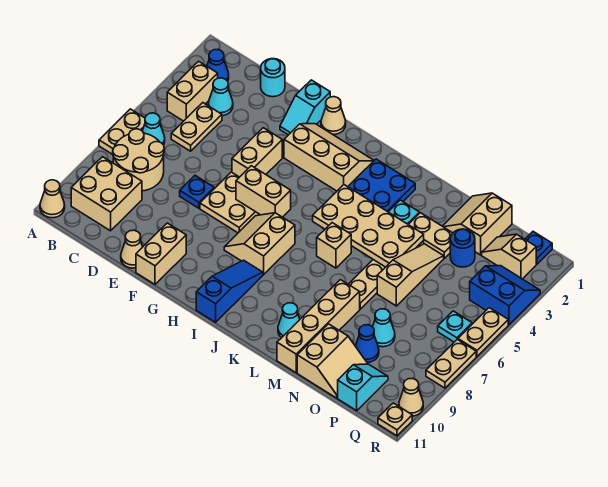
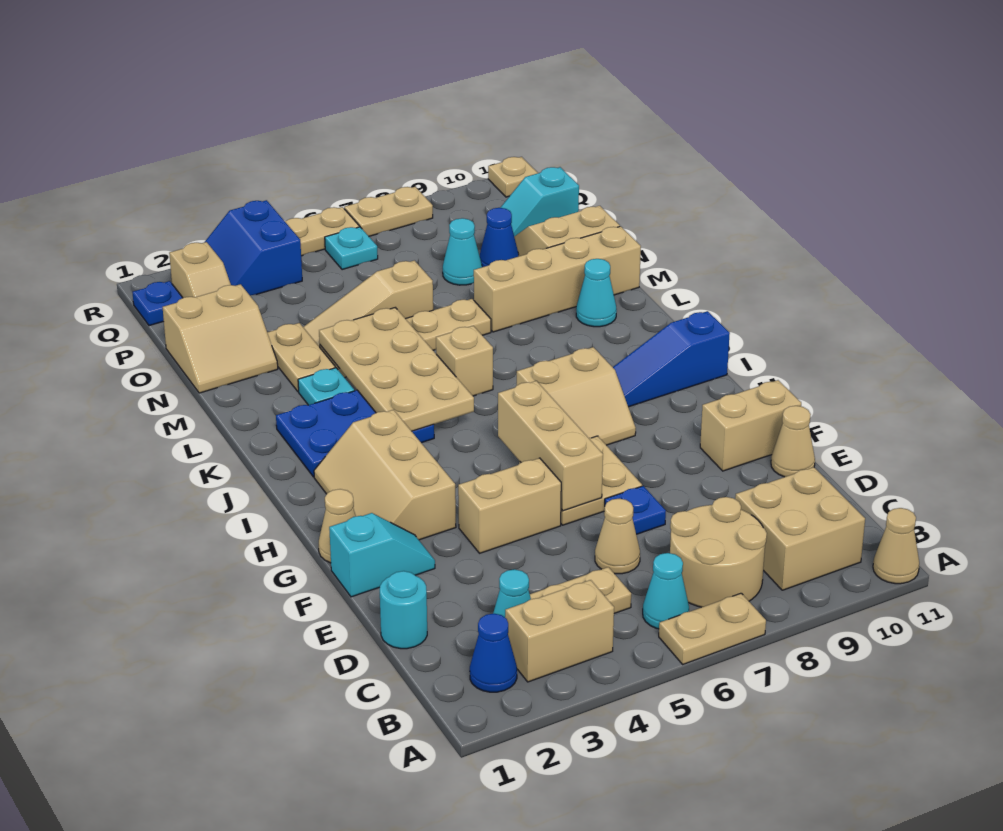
tan 1x2 brick [236,166,291,217] -> tan 1x3 brick [498,381,603,511]
blue 1x1 round brick [450,229,475,267] -> none
tan 1x1 cone [399,379,423,416] -> tan 1x1 cone moved to [595,499,640,574]

